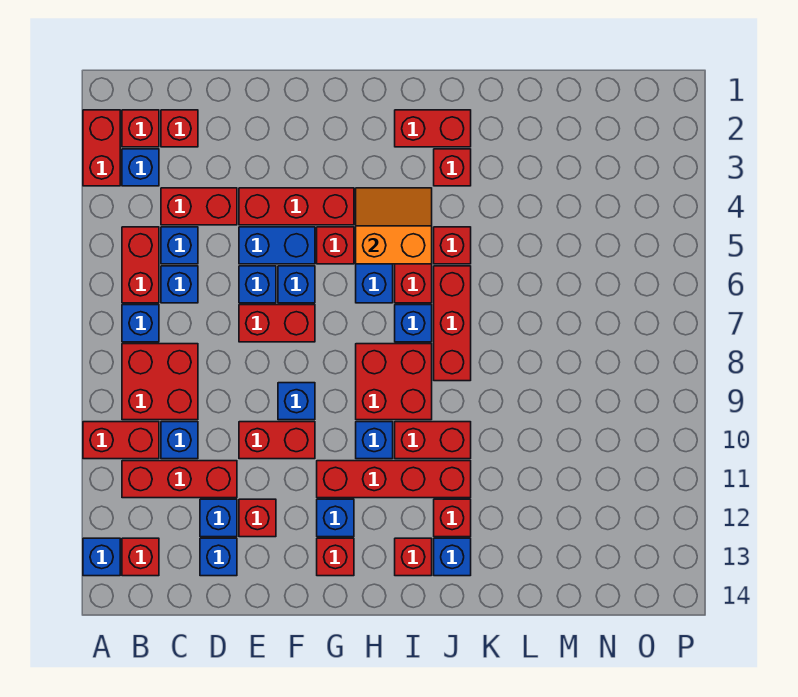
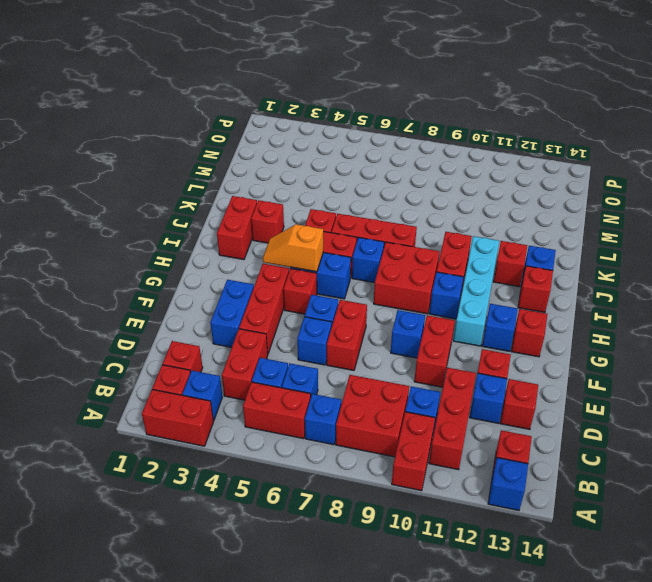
blue 1x1 brick [200,538,237,576] -> red 1x1 brick [500,379,538,429]
blue 1x2 brick [239,227,315,264] -> blue 1x2 brick moved to [210,280,254,347]
red 1x4 brick [317,461,471,498] -> cyan 1x4 brick [453,236,499,346]
orange 2x2 slope [356,188,432,264] -> orange 1x2 slope [263,224,323,272]

